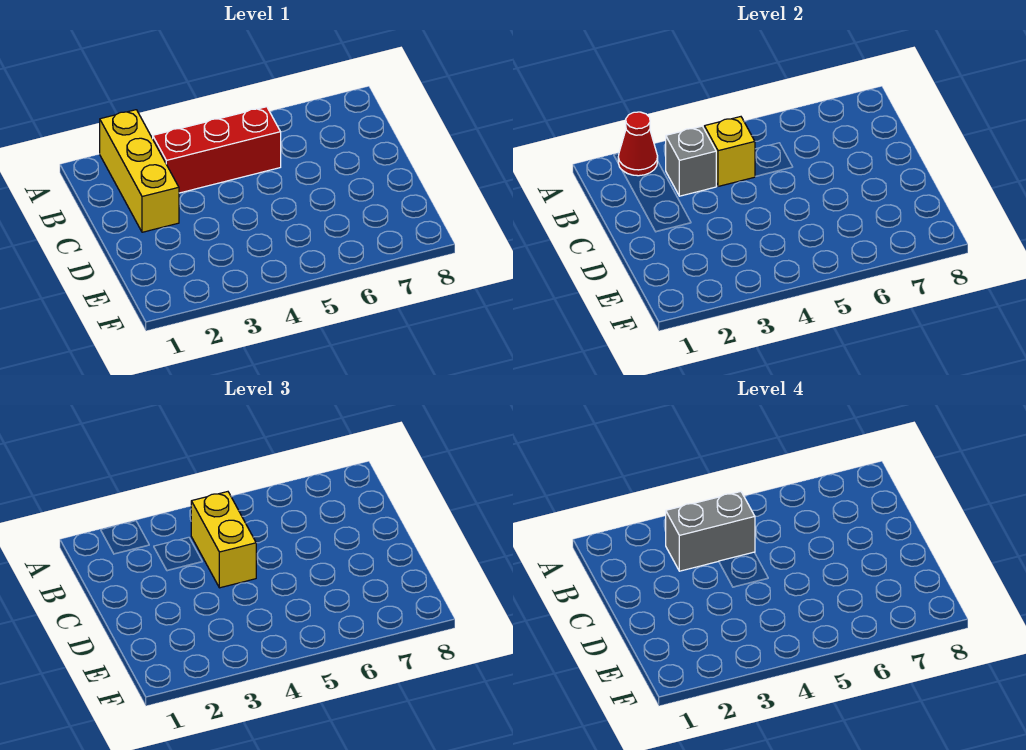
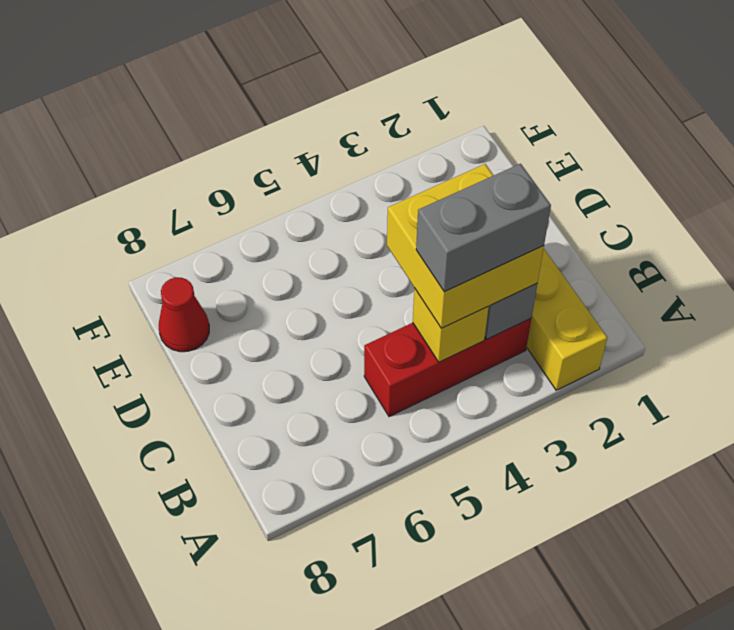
red 1x1 cone [618,112,658,176] -> red 1x1 cone moved to [159,278,209,352]
yellow 1x2 brick [191,492,256,588] -> yellow 2x2 brick [387,164,544,328]

